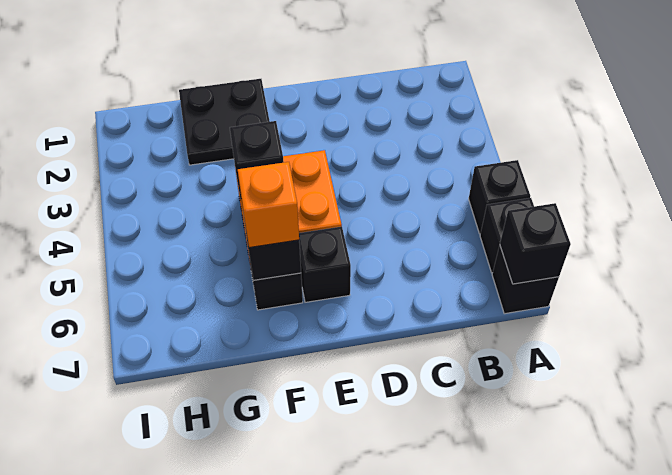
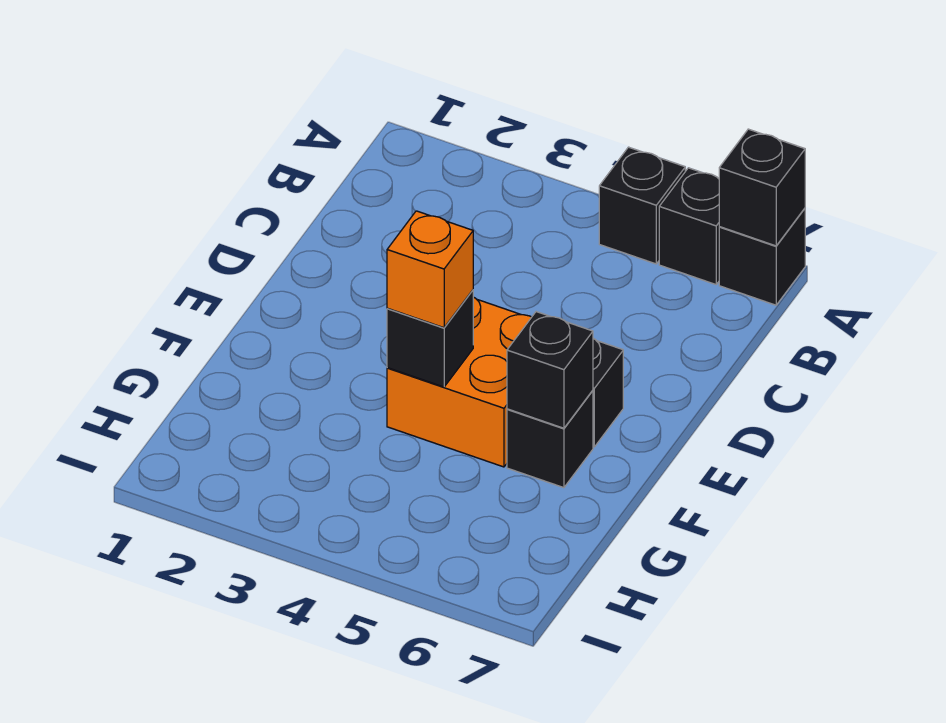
black 2x2 plate [179,79,270,165] -> none
orange 1x1 brick [238,162,299,248] -> orange 1x1 brick moved to [387,211,473,328]

